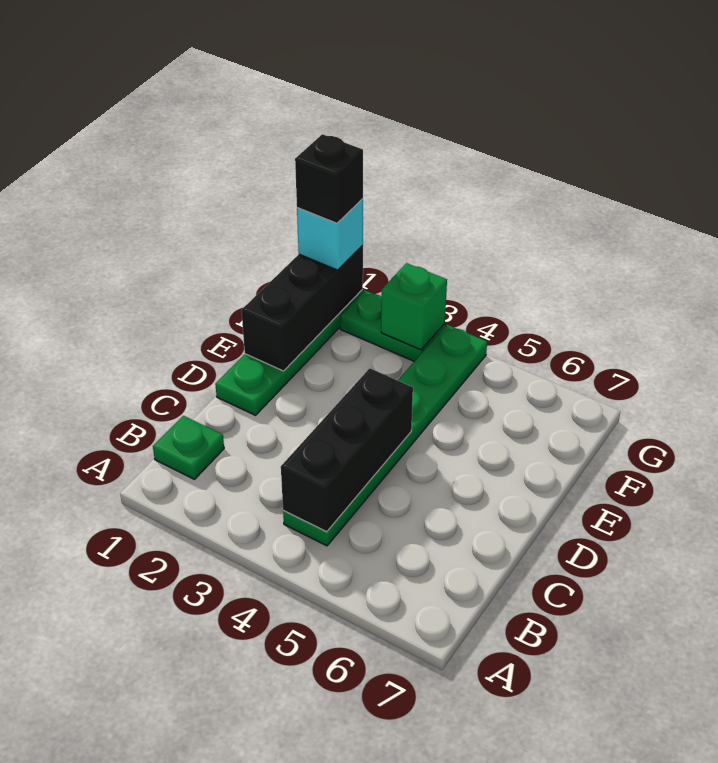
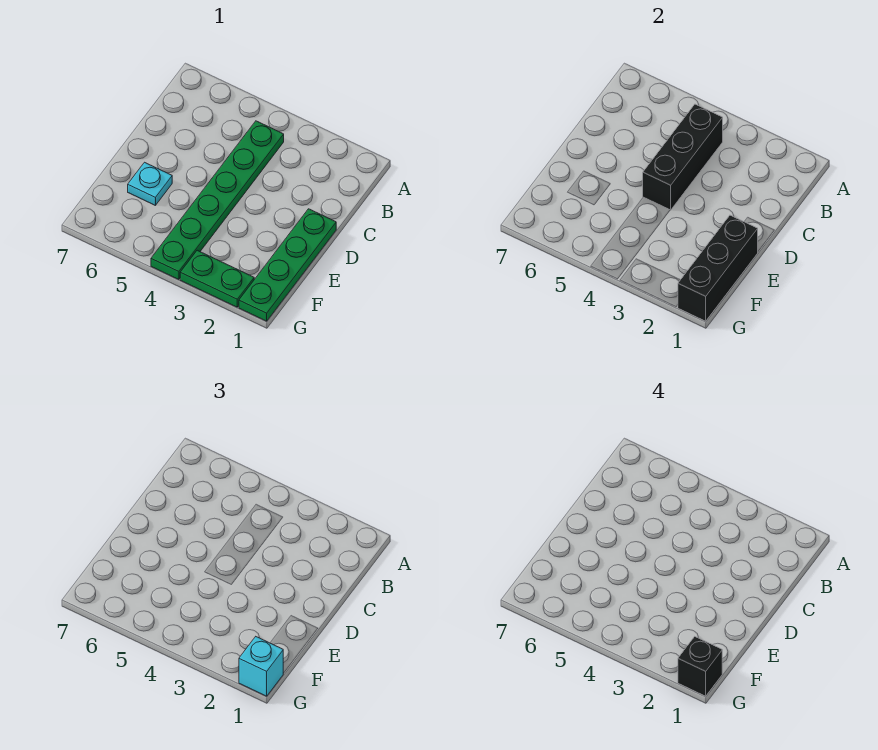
green 1x1 plate [153,416,224,479] -> none
none -> cyan 1x1 plate [128,162,172,206]
green 1x1 brick [381,263,447,350] -> none

